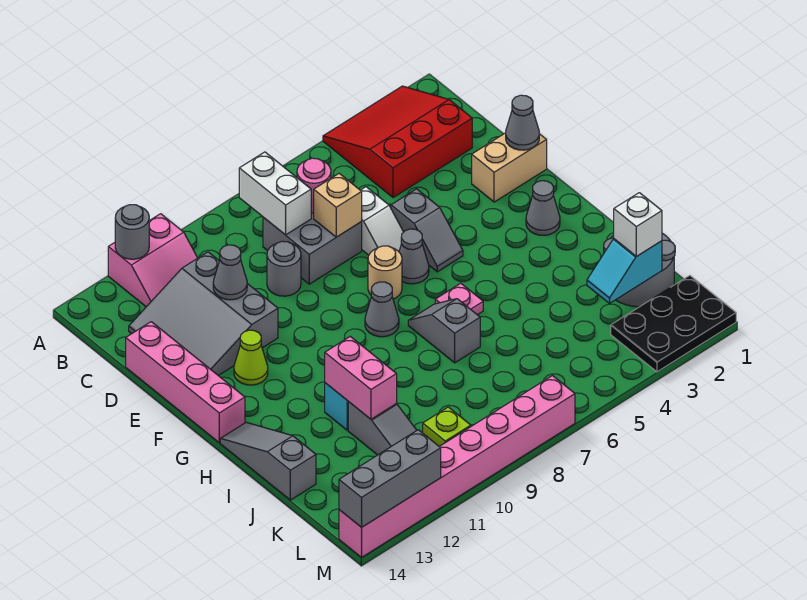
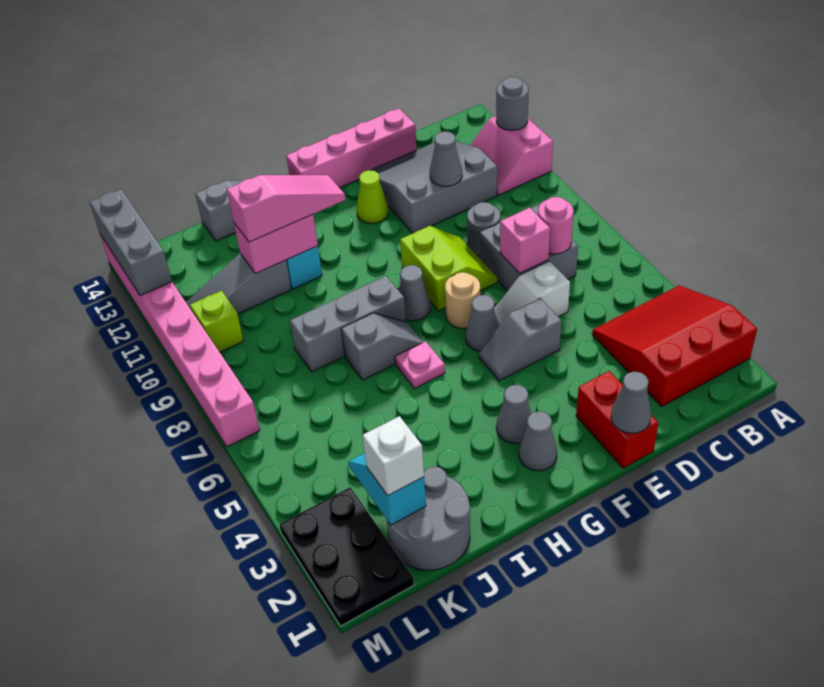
red 3x3 slope [323,86,472,198] -> red 3x3 slope turned to [592,286,757,407]
white 1x2 brick [239,152,311,235] -> none
tan 1x1 brick [314,173,362,237] -> pink 1x1 brick [500,208,550,273]
tan 1x2 brick [472,133,547,202] -> red 1x2 brick [576,371,658,468]
none -> lime 2x2 slope [400,226,497,311]
none -> grey 1x1 cone [496,385,531,444]
none -> grey 1x3 brick [290,276,406,372]
none -> pink 1x3 slope [227,175,345,242]

